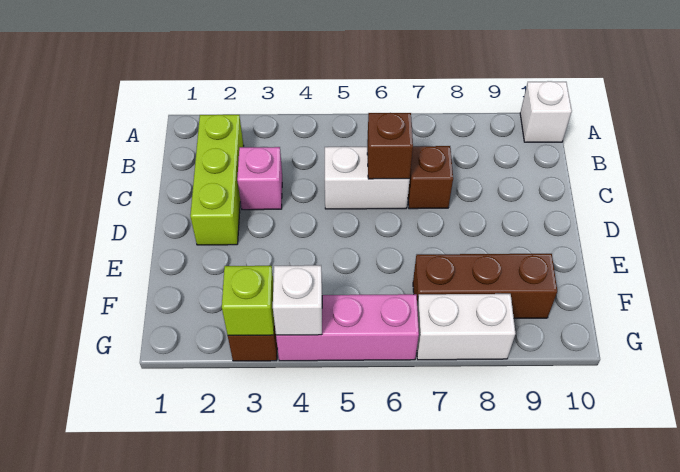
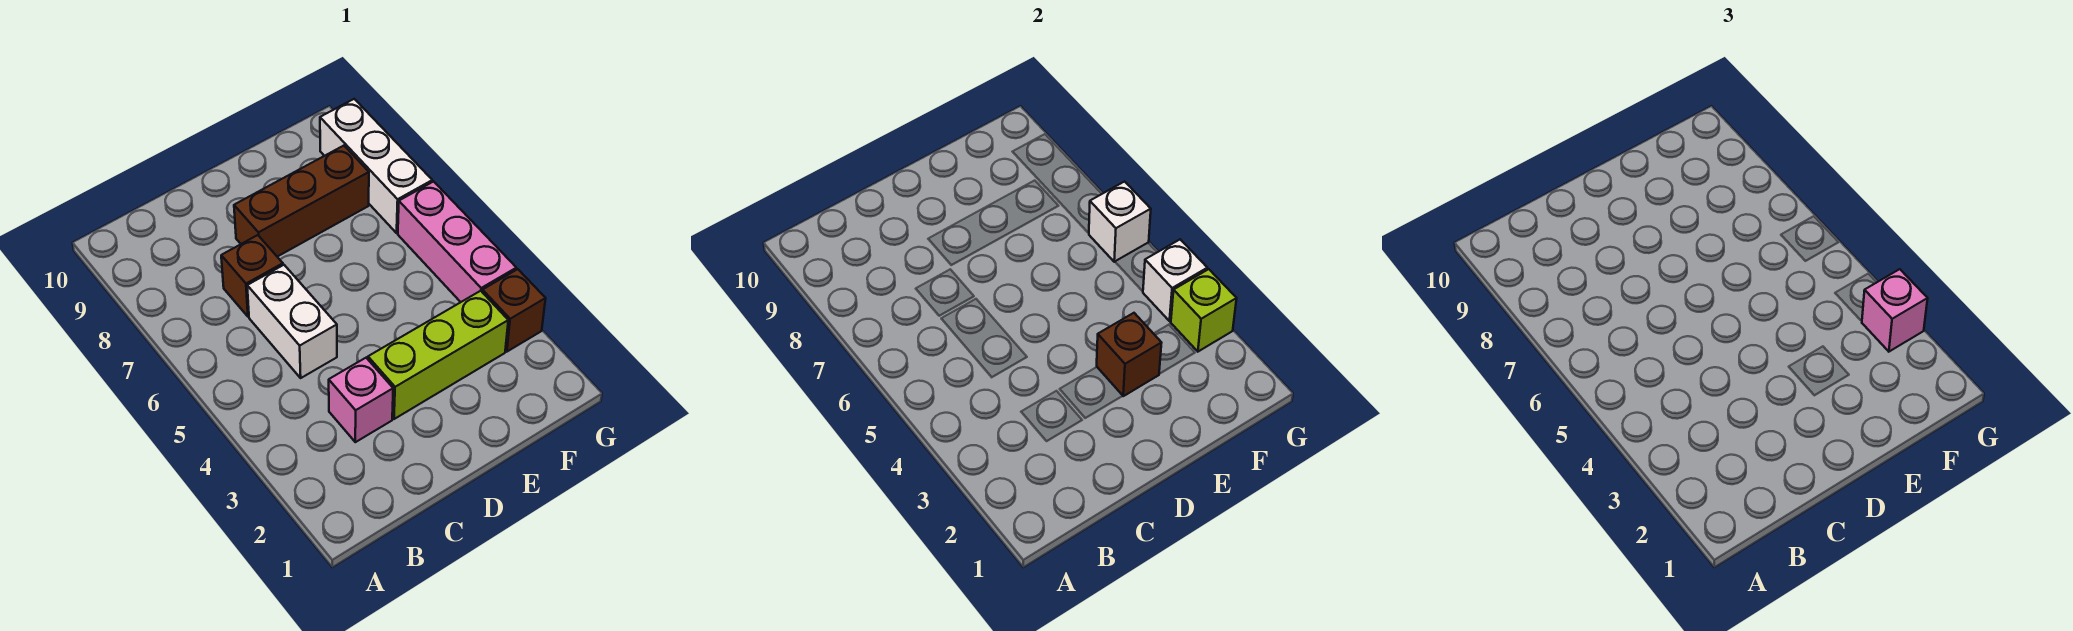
white 1x1 brick [520,81,572,142] -> white 1x1 brick moved to [1089,182,1151,262]
lime 1x3 brick [190,115,244,245] -> lime 1x3 brick moved to [368,291,508,419]
brown 1x1 brick [367,113,413,179] -> brown 1x1 brick moved to [1097,313,1161,396]
brown 1x3 brick [413,254,557,318] -> brown 1x3 brick turned to [234,146,369,257]
none -> pink 1x1 brick [1862,269,1928,352]
white 1x2 brick [417,294,515,360] -> white 1x3 brick [320,99,432,233]

